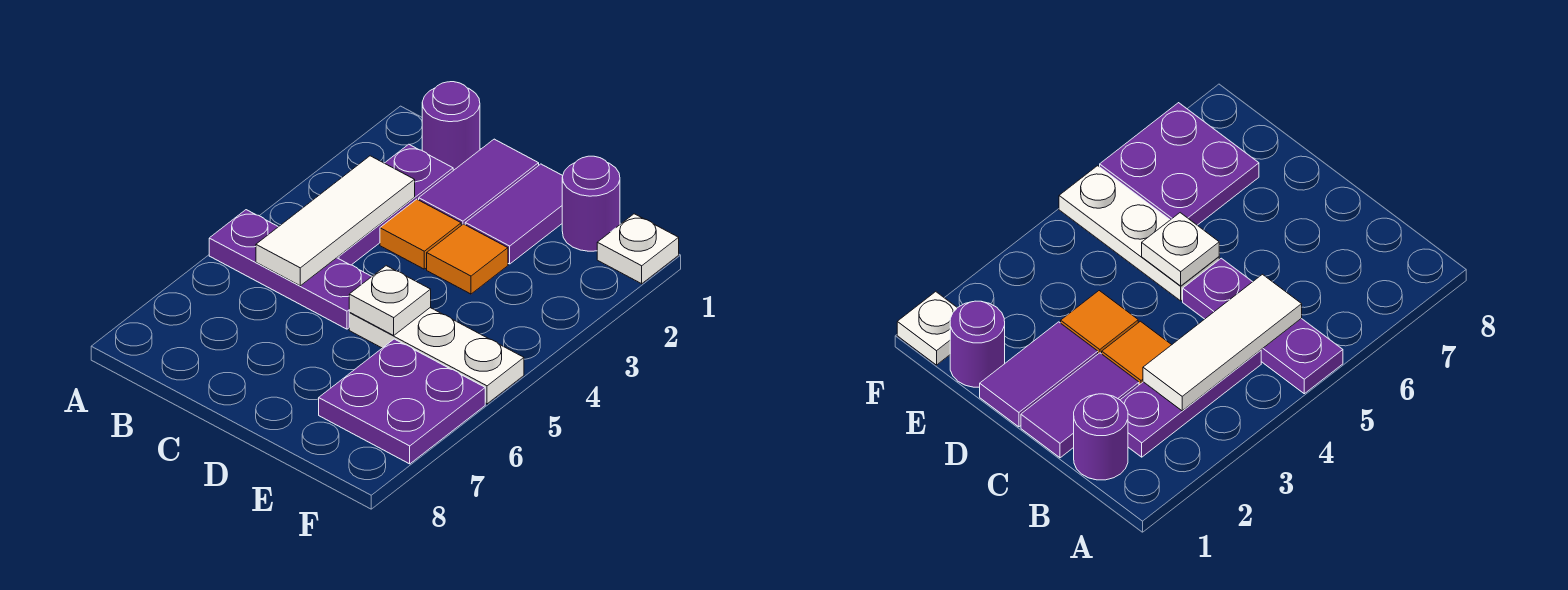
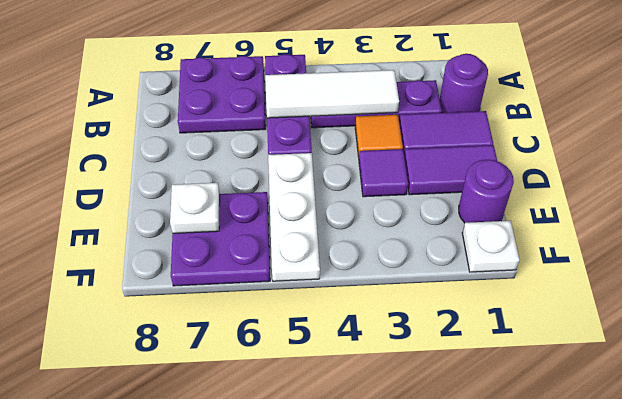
none -> purple 2x2 plate [178,56,266,133]
orange 1x1 tile [427,224,508,294] -> purple 1x1 tile [359,149,408,197]
white 1x1 plate [349,266,431,335] -> white 1x1 plate moved to [170,183,220,233]

